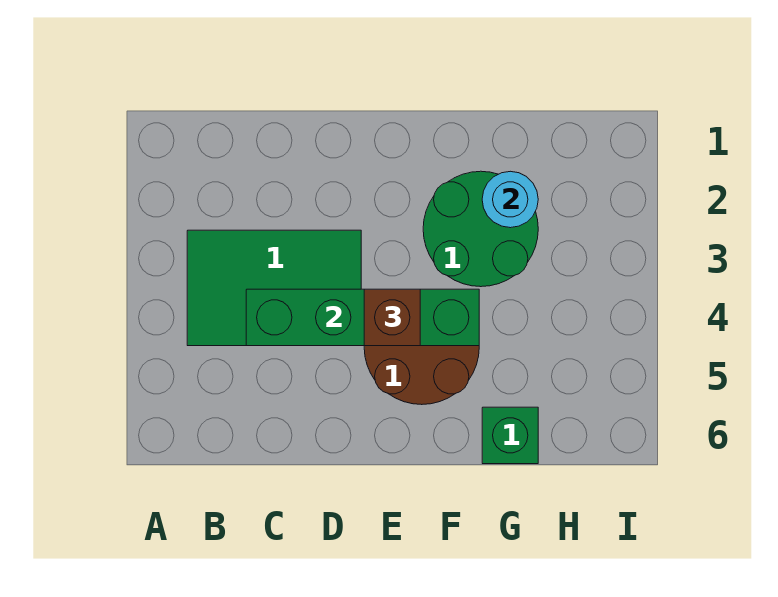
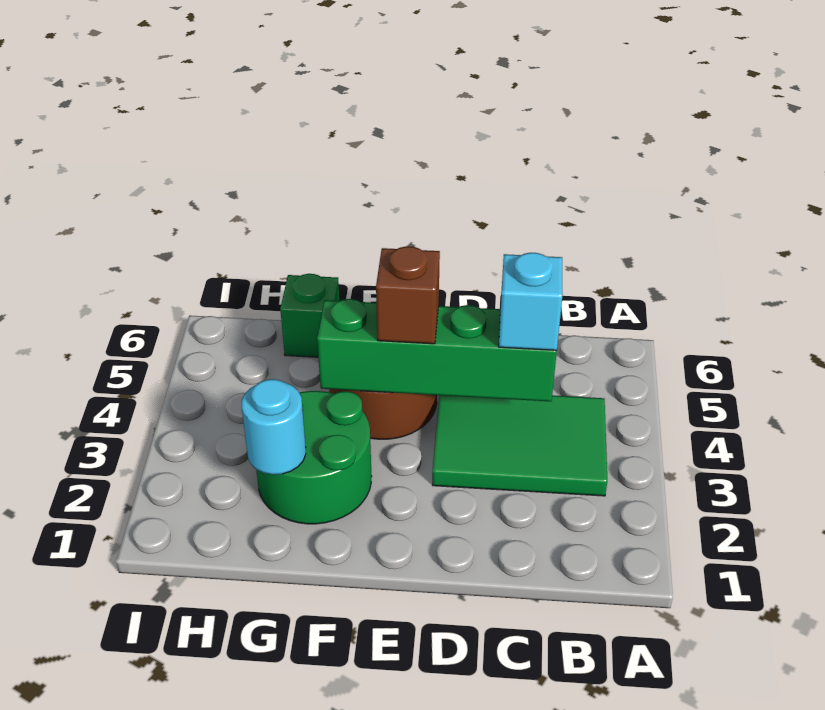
none -> cyan 1x1 brick [499,253,563,350]

